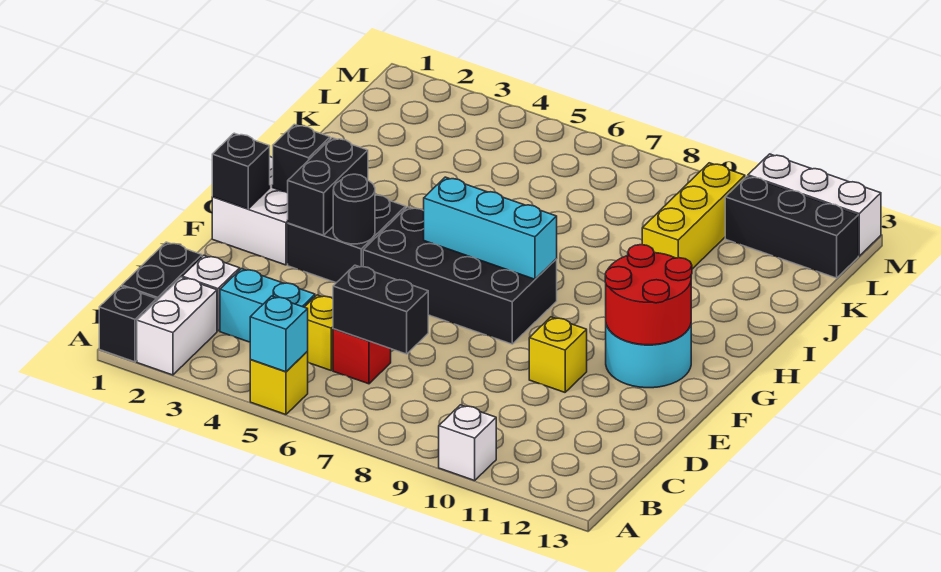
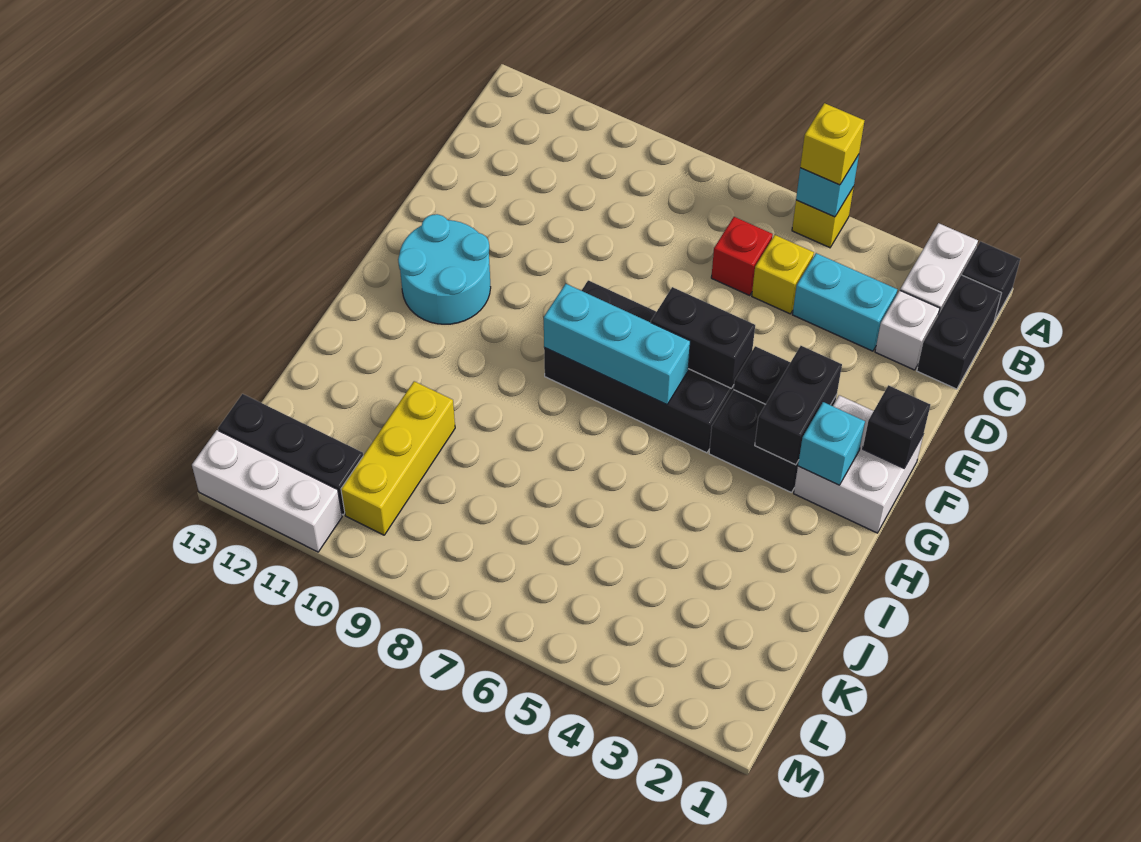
white 1x1 brick [439,405,496,481] -> none
black 1x2 brick [333,265,428,354] -> black 1x2 brick moved to [651,287,755,388]
yellow 1x1 brick [529,317,587,392] -> yellow 1x1 brick moved to [800,103,864,185]
black 1x1 round brick [333,174,375,244] -> black 1x1 plate [734,346,791,404]
red 2x2 round brick [605,245,692,345] -> none
black 1x1 brick [273,124,330,193] -> cyan 1x1 brick [798,402,865,485]

